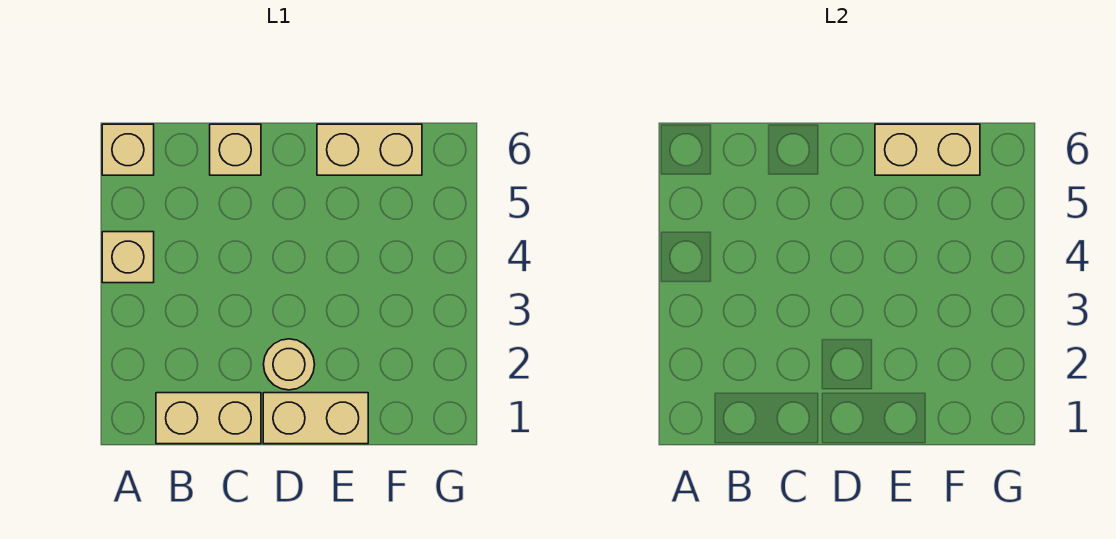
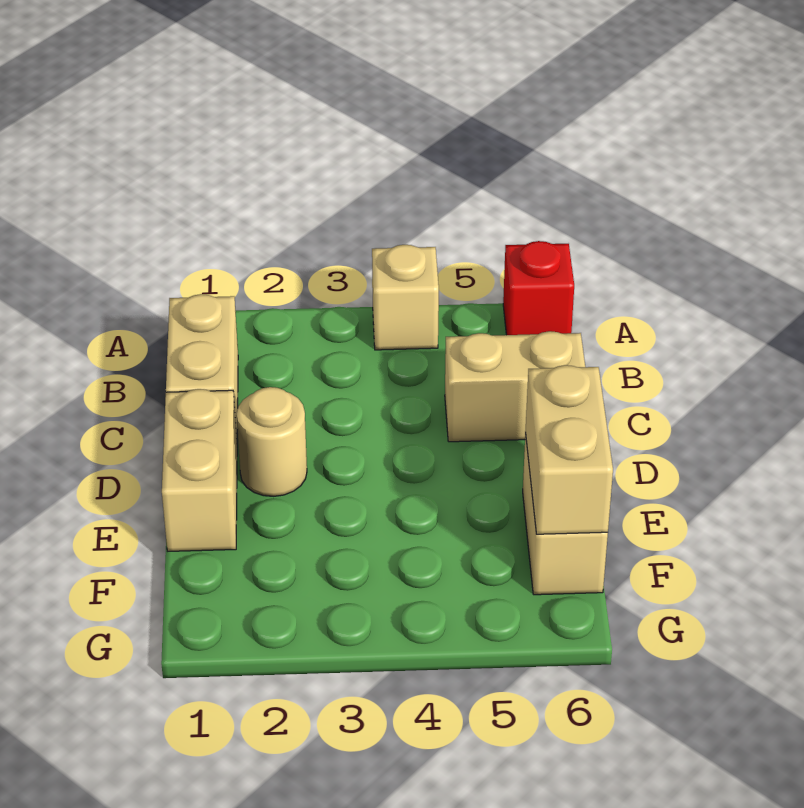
tan 1x1 brick [102,124,154,175] -> red 1x1 brick [503,241,574,335]
tan 1x1 brick [210,124,261,175] -> tan 1x2 brick [445,331,585,442]

